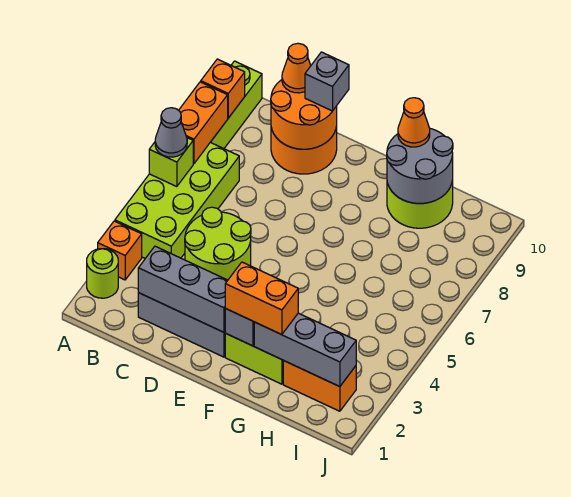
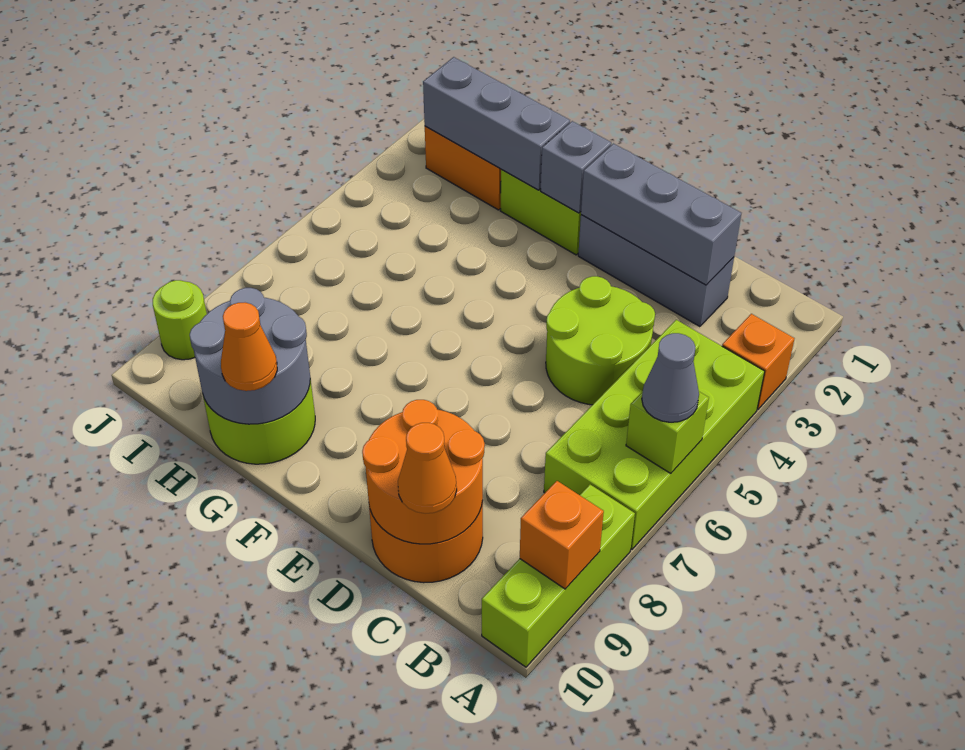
lime 1x1 round brick [87,249,118,298] -> lime 1x1 round brick moved to [153,280,207,360]
orange 1x2 brick [179,82,228,164] -> none
grey 1x1 brick [305,52,349,111] -> none
orange 1x2 brick [225,262,298,335] -> none

